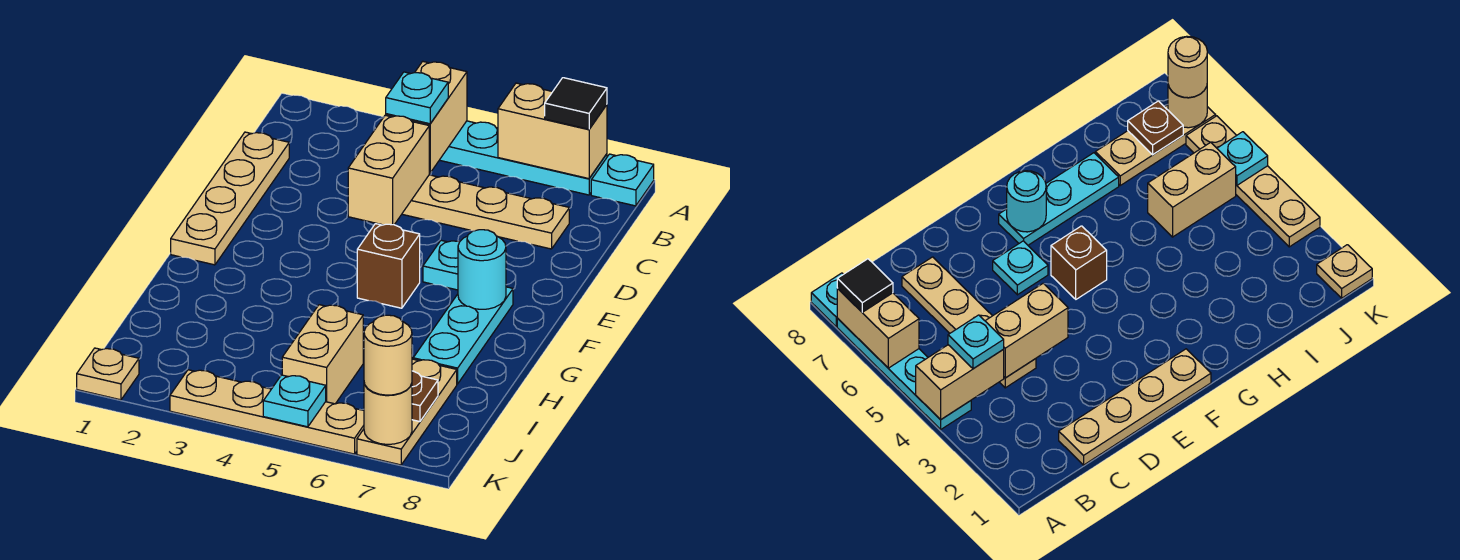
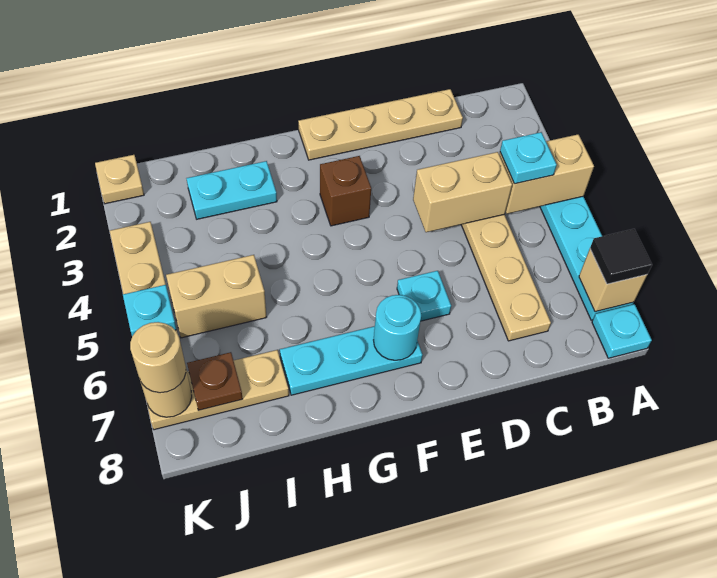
tan 1x2 brick [498,83,607,179] -> tan 1x1 brick [579,249,647,312]
brown 1x1 brick [357,224,420,308] -> brown 1x1 brick moved to [320,156,371,226]
none -> cyan 1x2 plate [186,161,277,219]

